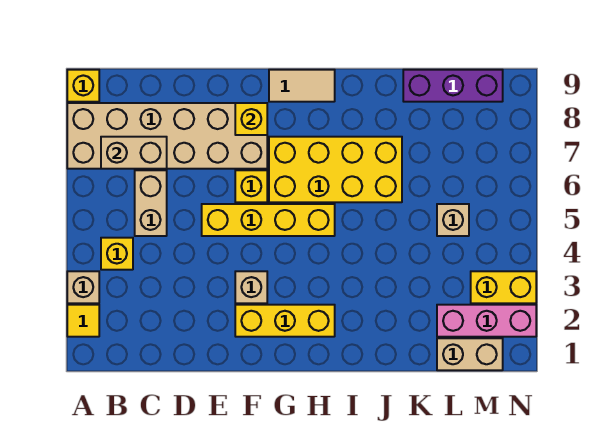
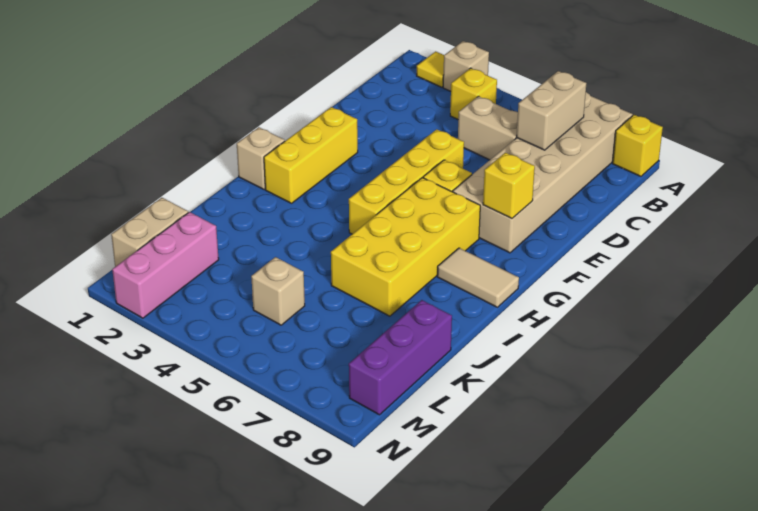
tan 1x1 brick [235,271,267,303] -> tan 1x1 brick moved to [237,127,285,190]
tan 1x2 tile [269,70,335,102] -> tan 1x2 tile turned to [437,248,519,307]
yellow 1x2 brick [471,271,536,303] -> none

